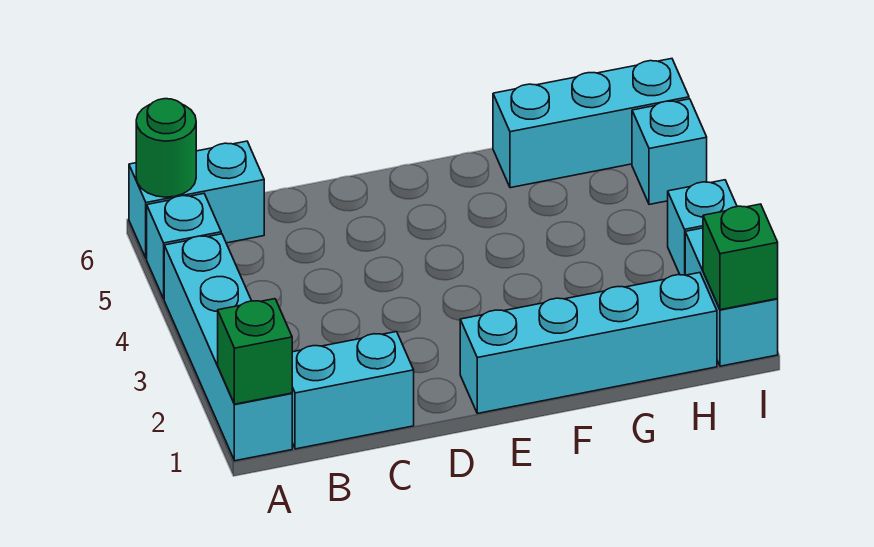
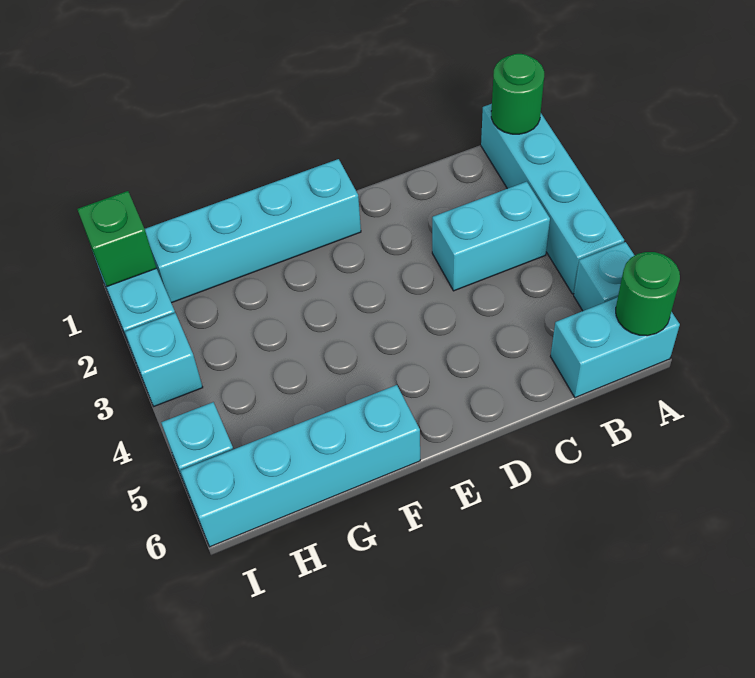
green 1x1 brick [218,299,292,404] -> green 1x1 round brick [491,54,544,134]
cyan 1x2 brick [292,332,414,449] -> cyan 1x2 brick moved to [432,182,550,291]
cyan 1x3 brick [493,59,689,188] -> cyan 1x4 brick [181,385,420,547]

